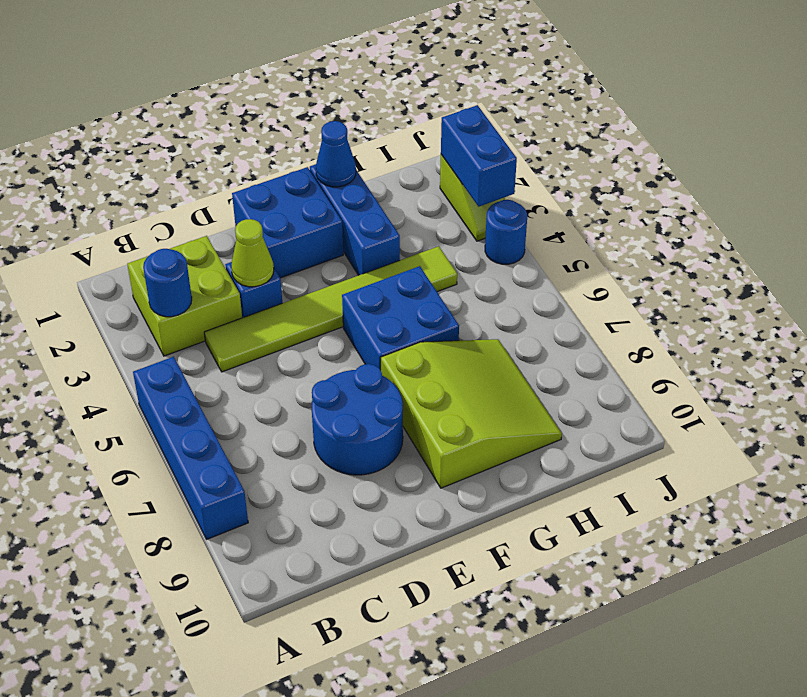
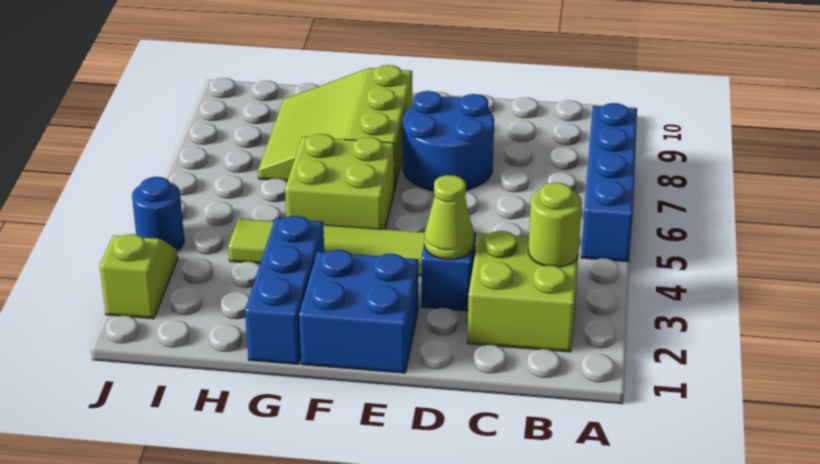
blue 1x1 round brick [143,249,192,317] -> lime 1x1 round brick [528,183,582,267]
blue 2x2 brick [342,266,459,370] -> lime 2x2 brick [285,134,395,229]
blue 1x1 cone [316,121,356,187] -> none
blue 1x2 brick [441,105,517,206] -> none

